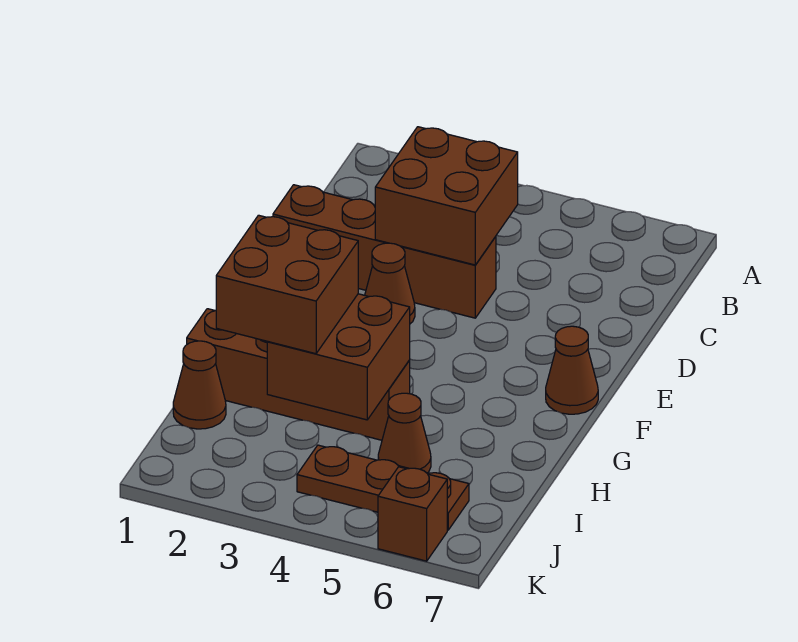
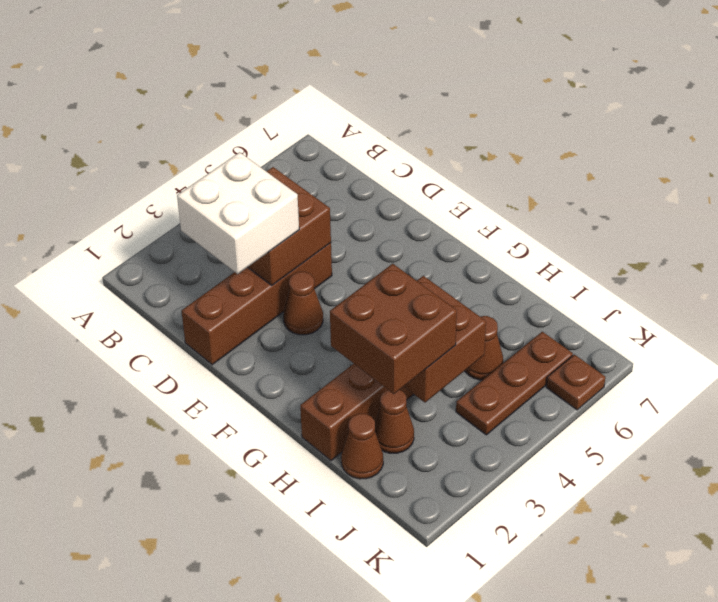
none -> white 2x2 brick [177,152,299,274]
brown 1x1 cone [546,326,598,414] -> brown 1x1 cone moved to [375,390,414,453]
brown 1x1 brick [378,467,447,561] -> brown 1x1 plate [546,355,605,410]

